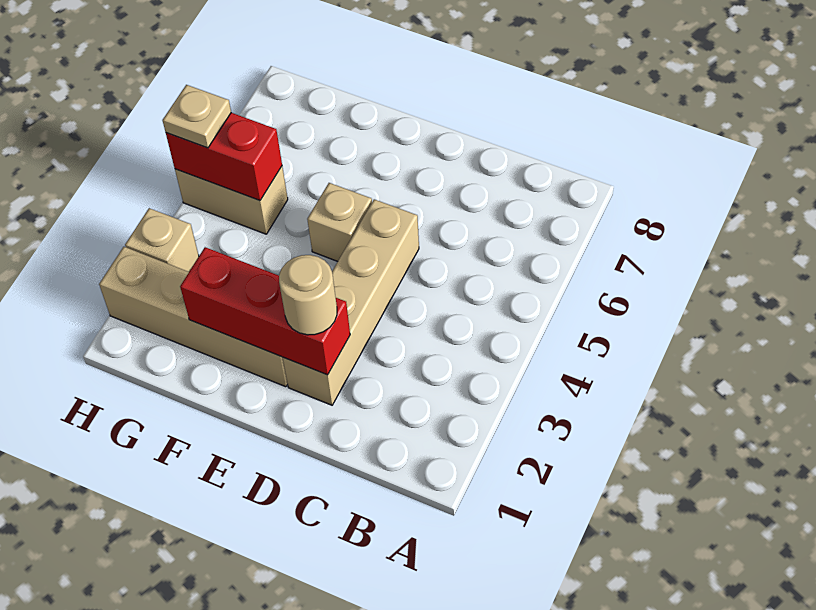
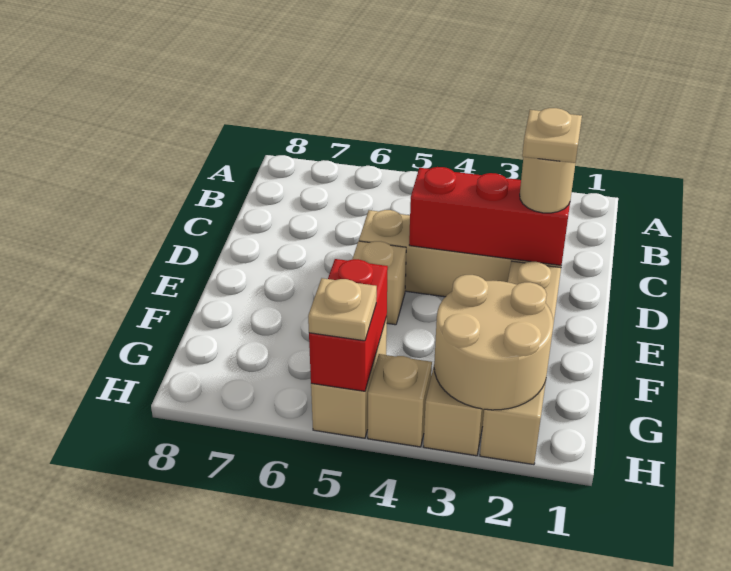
red 1x3 brick [180,247,350,375] -> red 1x3 brick turned to [409,167,570,265]
none -> tan 1x1 plate [522,108,582,163]
none -> tan 2x2 round brick [434,275,553,410]
none -> tan 1x1 brick [368,354,432,447]

